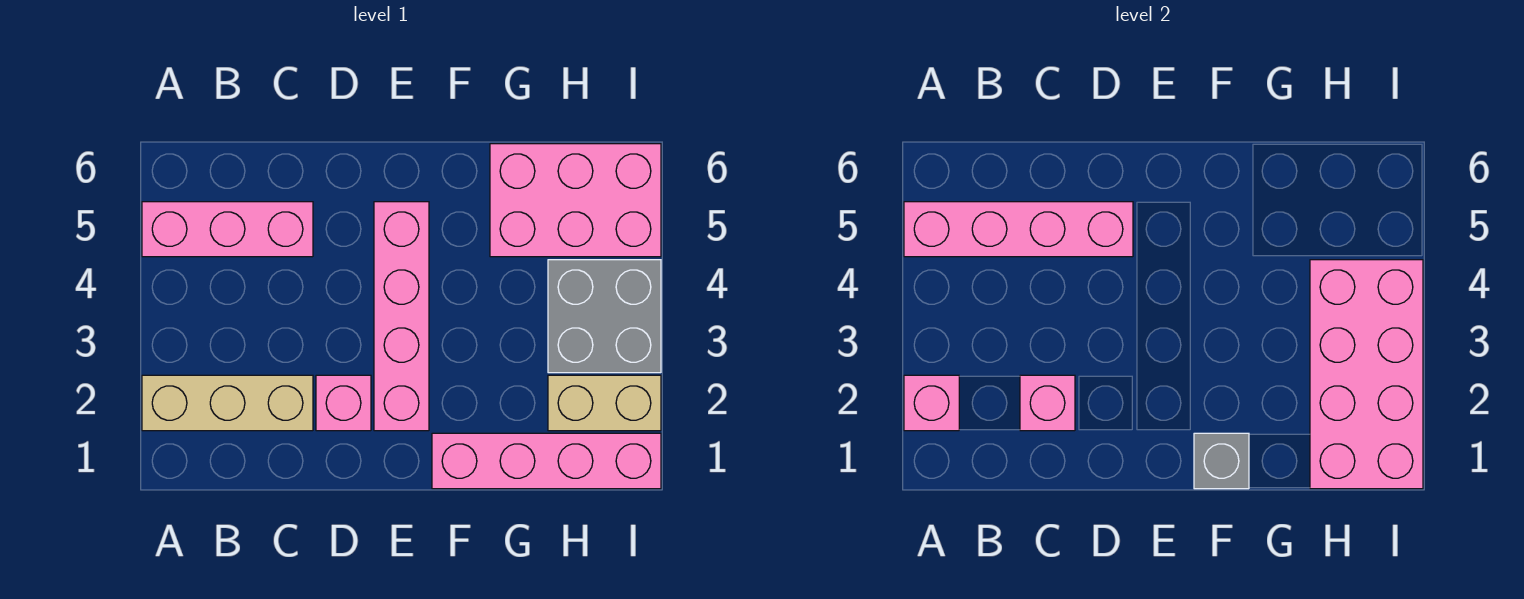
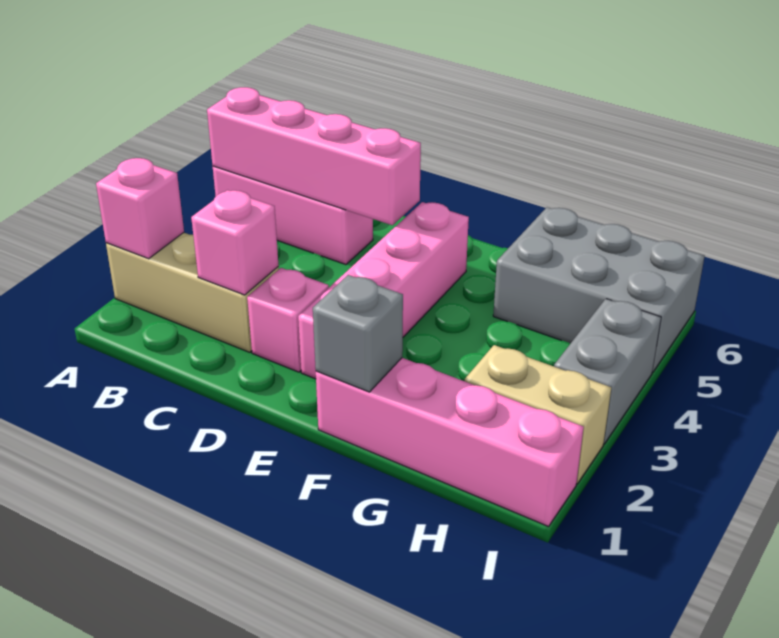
pink 2x3 brick [490,144,661,257] -> grey 2x3 brick [493,207,705,373]
pink 2x4 brick [1310,260,1423,489] -> none
grey 2x2 brick [548,260,661,373] -> grey 1x2 brick [554,299,661,444]

